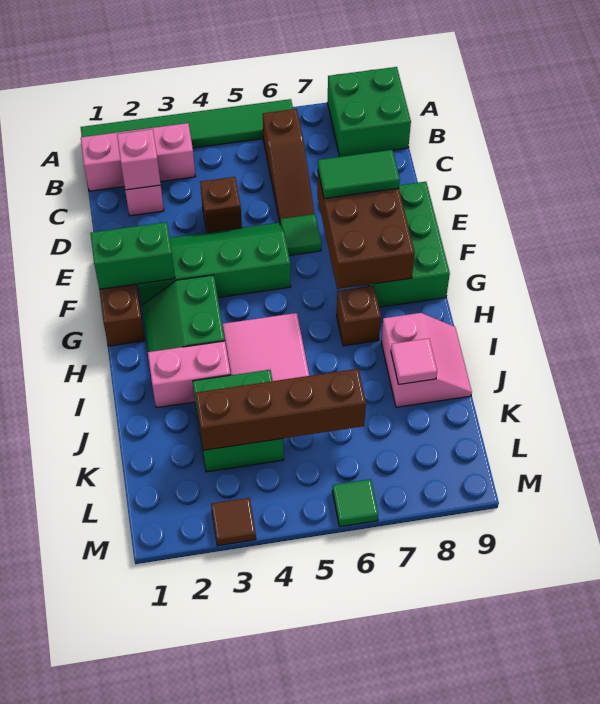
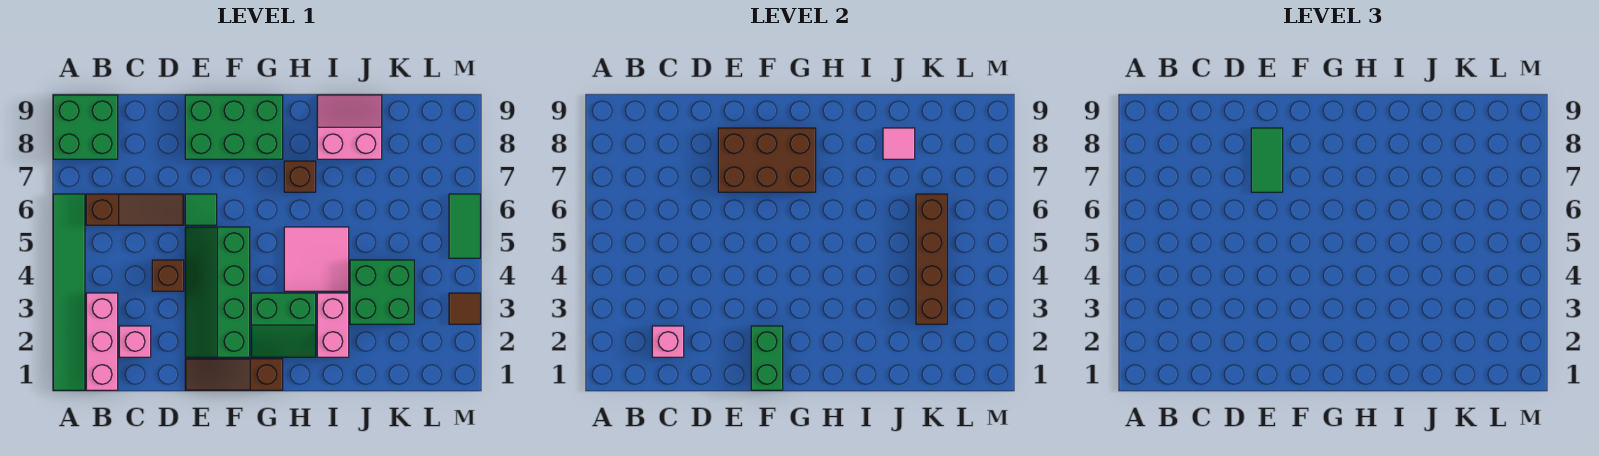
green 1x1 tile [332,479,378,527] -> green 1x2 tile [449,194,480,258]

